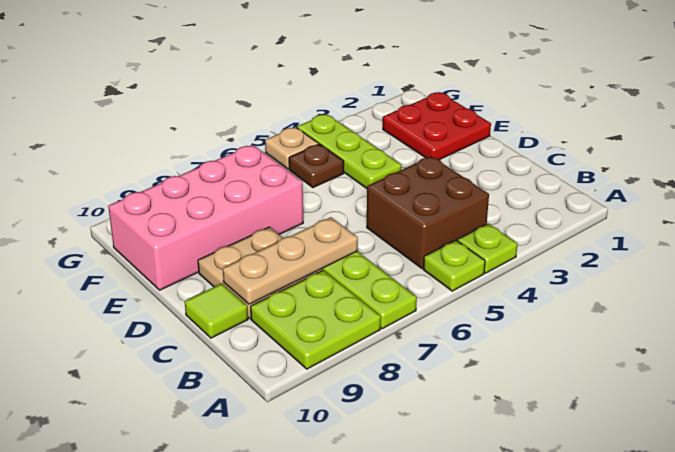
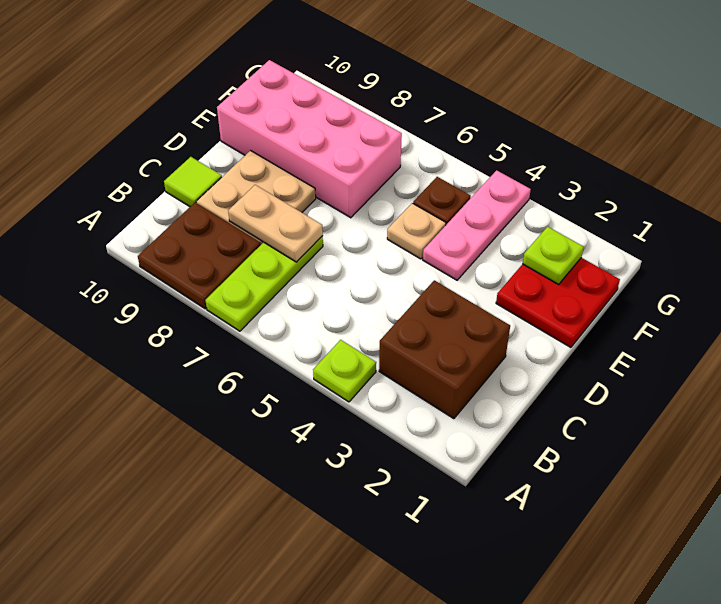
lime 1x1 plate [423,240,485,291] -> lime 1x1 plate moved to [523,227,584,284]
lime 2x2 plate [250,270,381,369] -> brown 2x2 plate [138,203,261,309]
brown 2x2 brick [367,156,489,269] -> brown 2x2 brick moved to [379,280,510,419]
tan 1x3 plate [223,217,358,304] -> tan 1x2 plate [228,185,323,262]
lime 1x3 plate [297,114,401,188] -> pink 1x3 plate [423,170,531,280]
tan 1x1 plate [265,127,319,169] -> tan 1x1 plate moved to [387,203,446,259]

